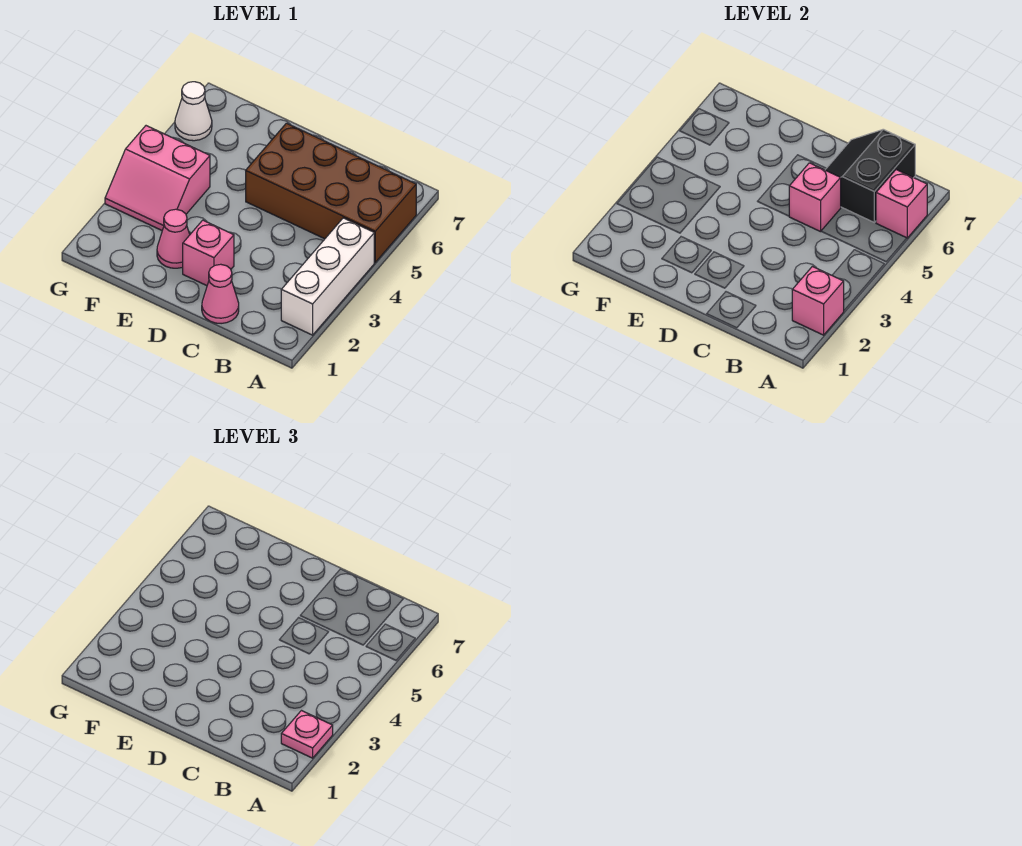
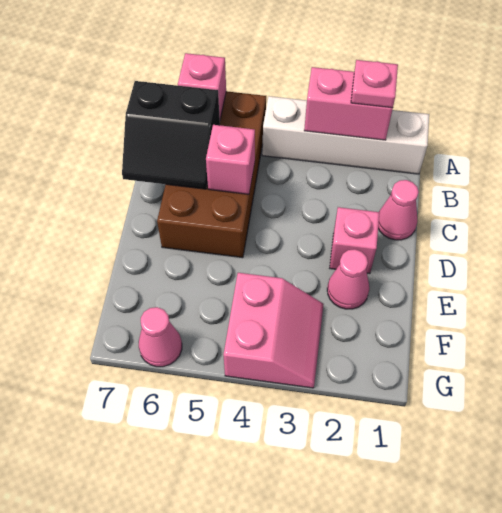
white 1x3 brick [281,218,374,335] -> white 1x4 brick [262,96,429,174]
pink 1x1 brick [792,266,844,335] -> pink 1x2 brick [304,67,393,140]
white 1x1 cone [175,82,212,141] -> pink 1x1 cone [139,307,182,367]

